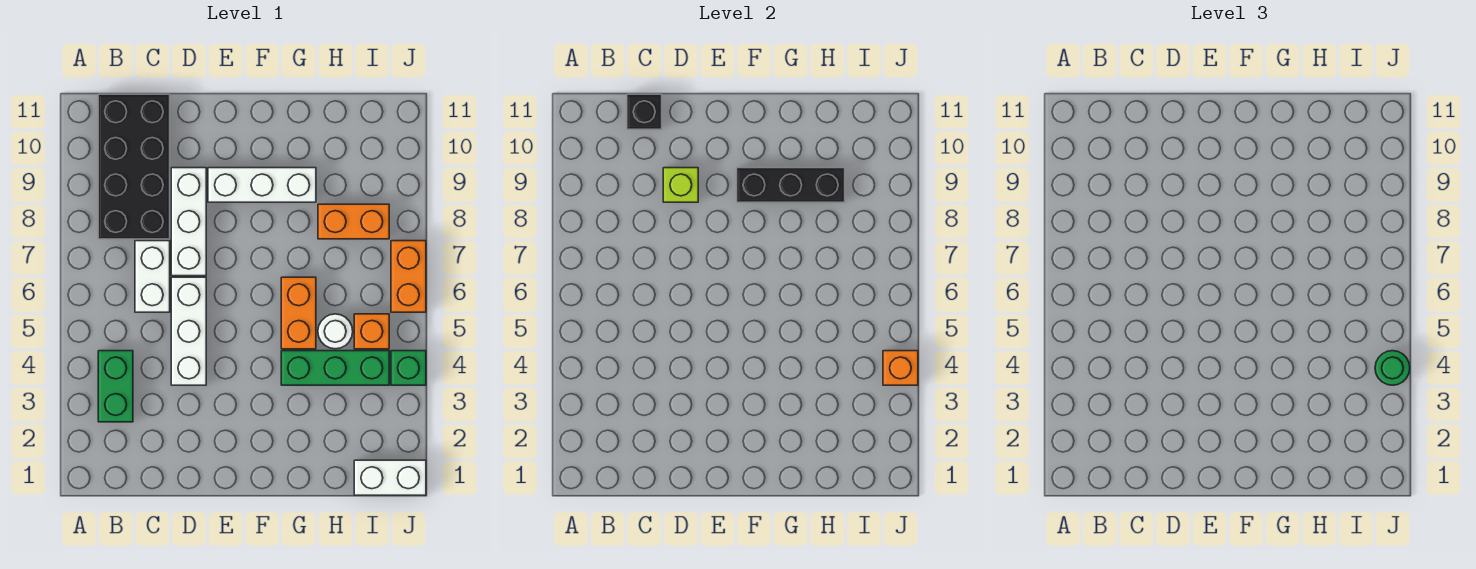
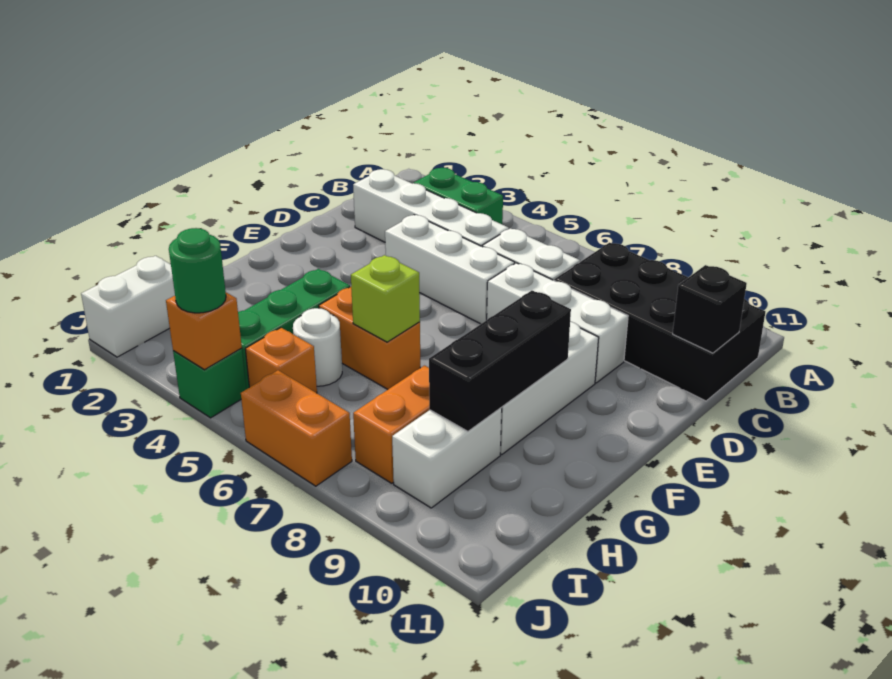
none -> white 1x4 brick [353,169,509,246]
lime 1x1 brick [663,168,698,202] -> lime 1x1 brick moved to [351,255,420,342]
none -> white 1x2 brick [392,408,502,508]

